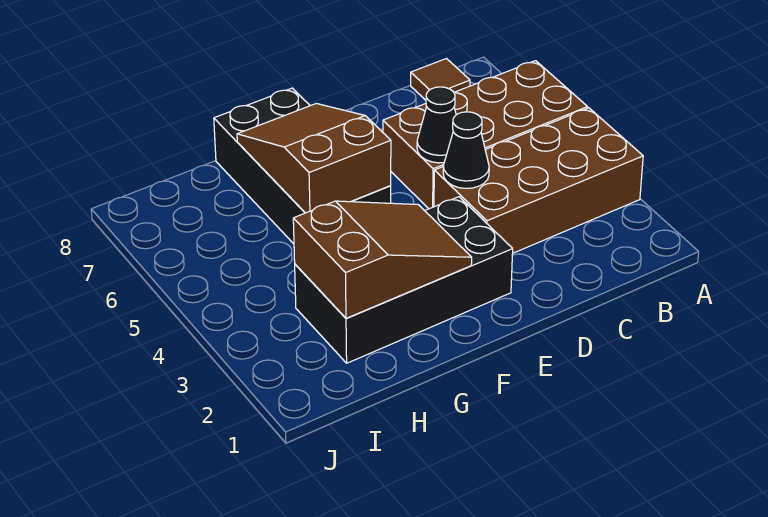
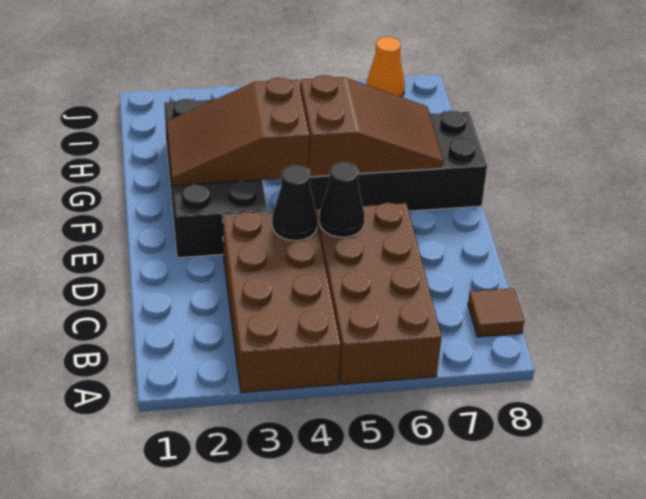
brown 2x3 slope [293,201,472,318] -> brown 2x3 slope turned to [167,78,309,186]
none -> orange 1x1 cone [366,37,405,97]

